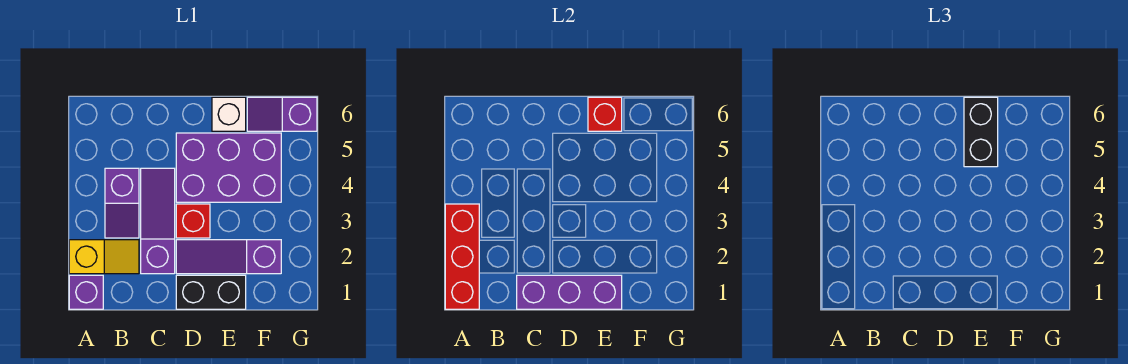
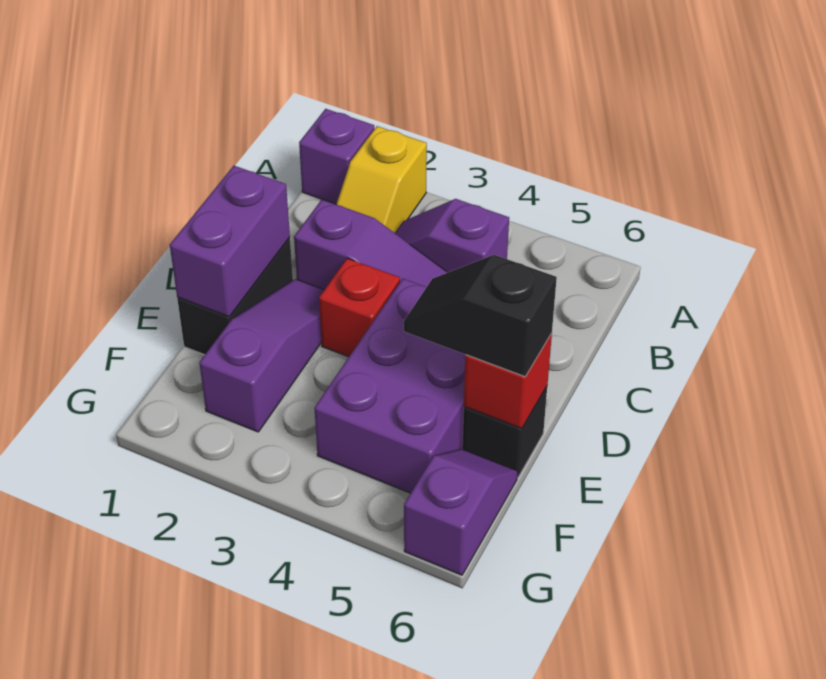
red 1x3 brick [445,204,479,309] -> none
purple 1x3 brick [517,275,622,309] -> purple 1x2 brick [170,166,290,317]
black 1x2 brick [964,97,998,167] -> black 1x2 slope [404,255,557,376]
white 1x1 brick [212,97,246,131] -> black 1x1 brick [462,387,547,477]

